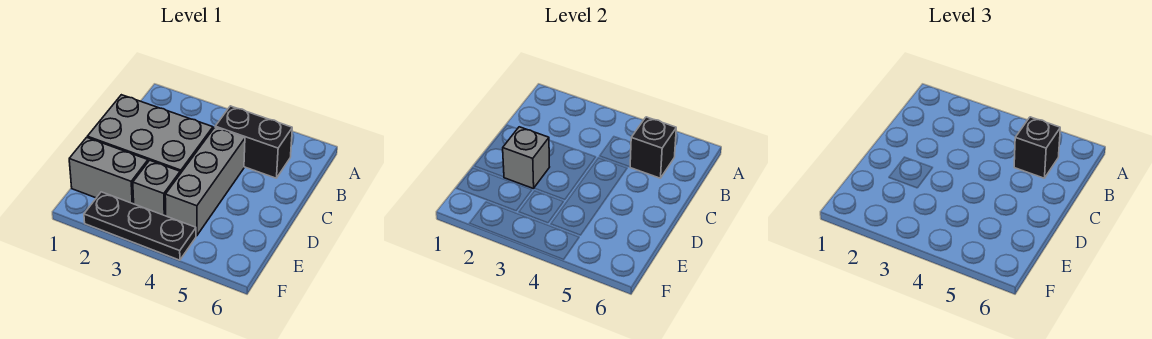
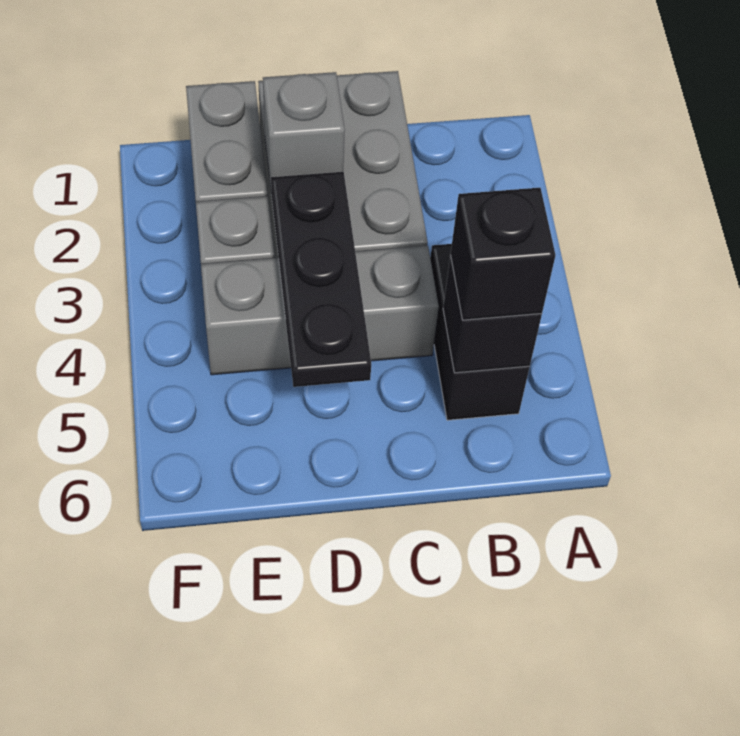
black 1x3 plate [84,192,196,260] -> black 1x3 plate moved to [271,172,371,387]

